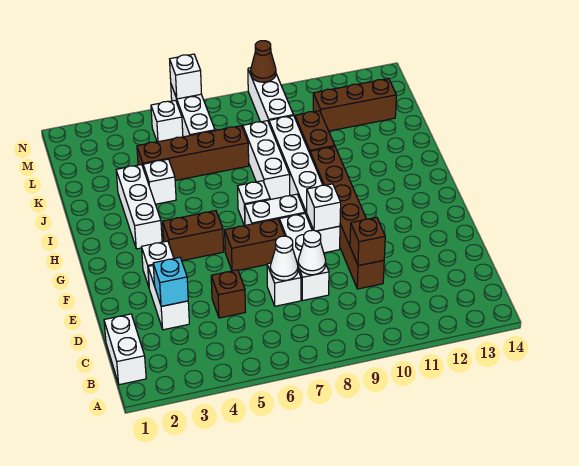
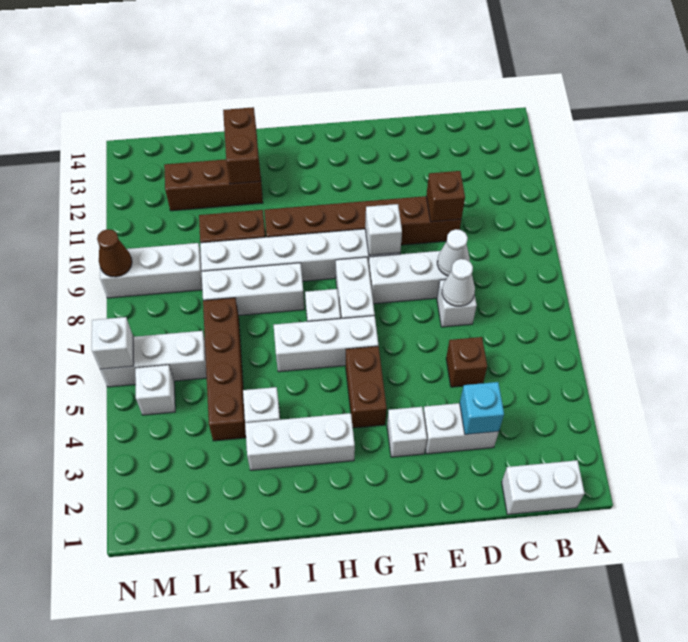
brown 1x2 brick [225,219,285,271] -> brown 1x2 brick moved to [223,107,260,184]
none -> white 1x3 brick [274,316,378,372]
brown 1x3 brick [313,79,396,131] -> brown 1x3 brick turned to [164,159,263,211]

